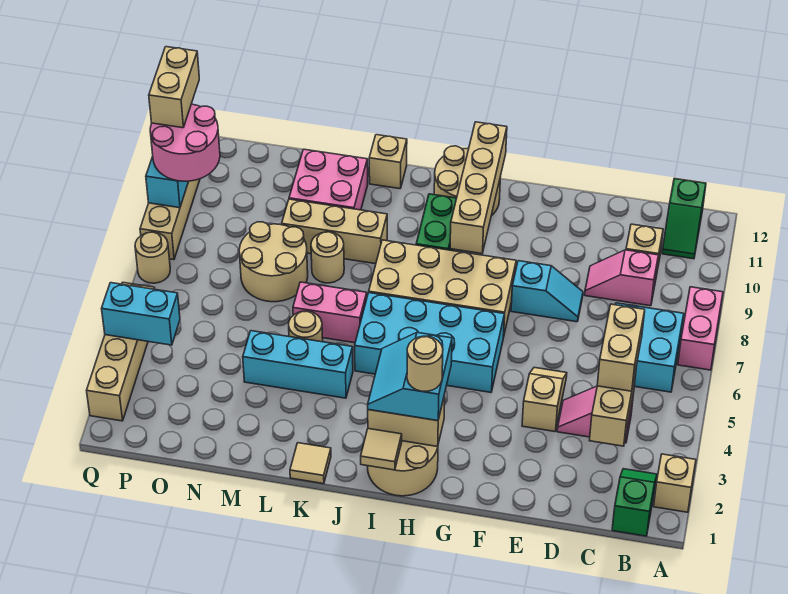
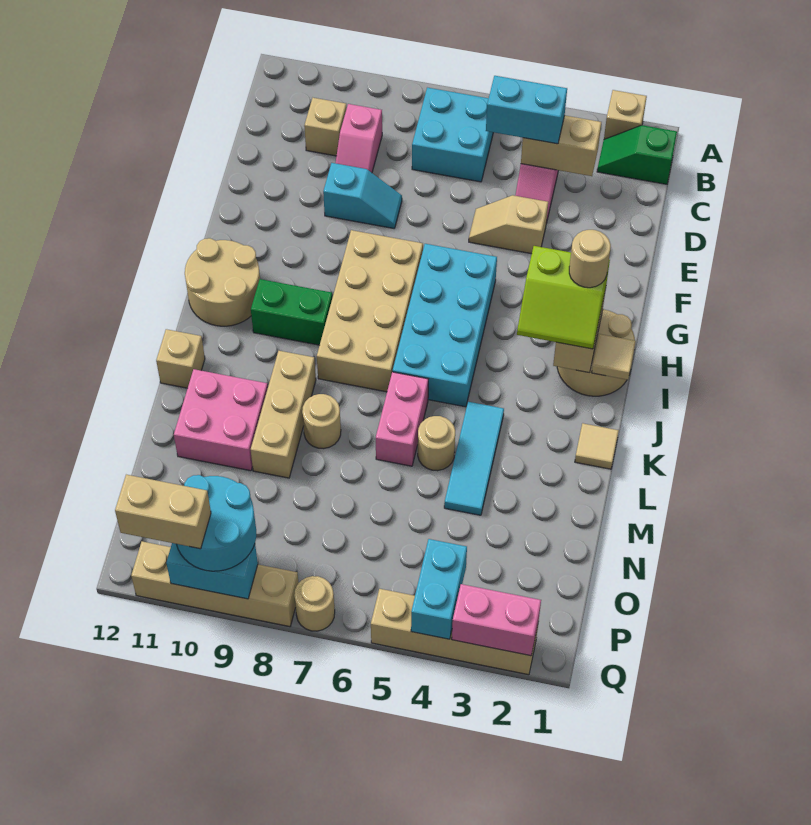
pink 1x2 brick [678,287,723,370] -> pink 1x2 brick moved to [452,584,541,656]
green 1x2 slope [662,179,706,259] -> none
tan 1x2 brick [597,304,645,391] -> cyan 1x2 brick [486,76,567,144]
cyan 1x2 slope [511,261,583,322] -> cyan 1x2 slope turned to [323,163,402,228]
cyan 2x2 slope [368,333,452,421] -> lime 2x2 slope [517,246,610,349]
tan 1x4 brick [450,122,507,254] -> none
cyan 1x3 brick [243,331,353,398] -> cyan 1x3 tile [444,402,504,515]
tan 2x2 round brick [239,222,308,302] -> none
pink 2x2 round brick [150,104,220,181] -> cyan 2x2 round brick [177,475,256,571]

